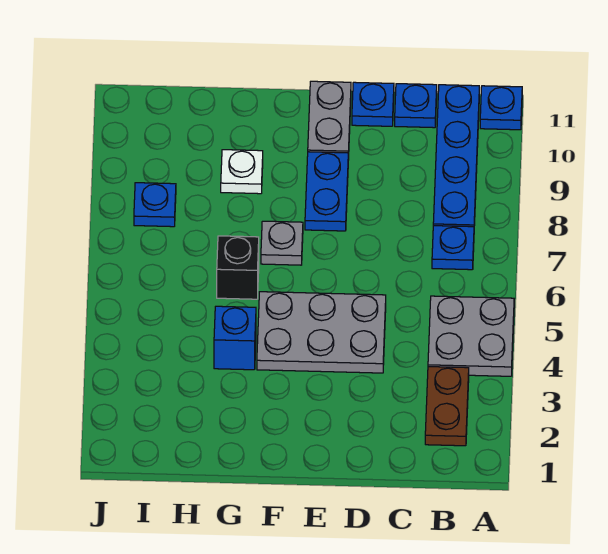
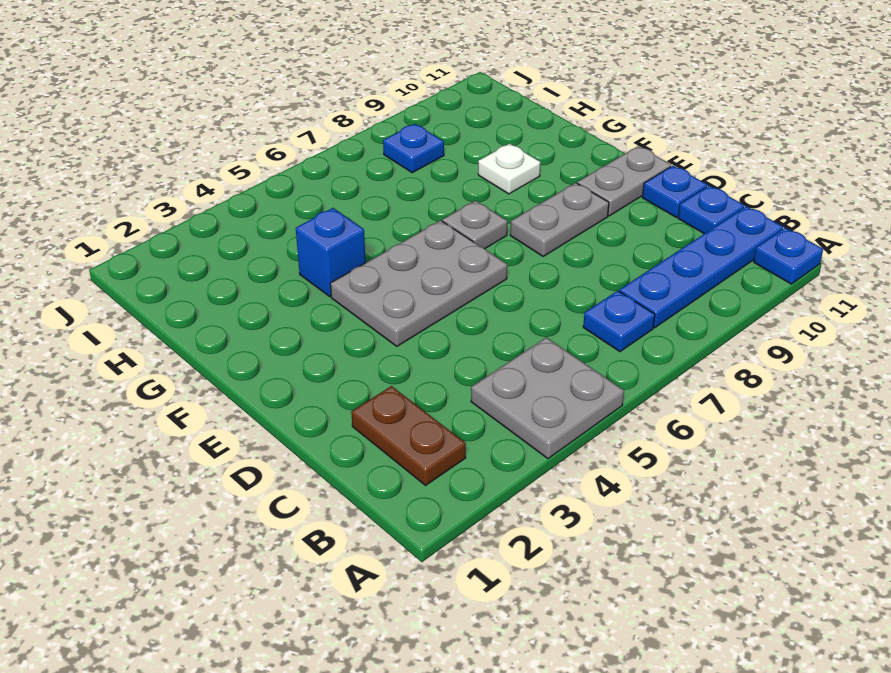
brown 1x2 plate [425,367,469,446] -> brown 1x2 plate turned to [351,386,466,485]
grey 2x3 plate [257,292,386,373] -> grey 2x3 plate turned to [330,220,507,346]
blue 1x2 plate [305,152,348,231] -> grey 1x2 plate [510,183,609,256]
black 1x1 brick [217,236,259,299] -> none

